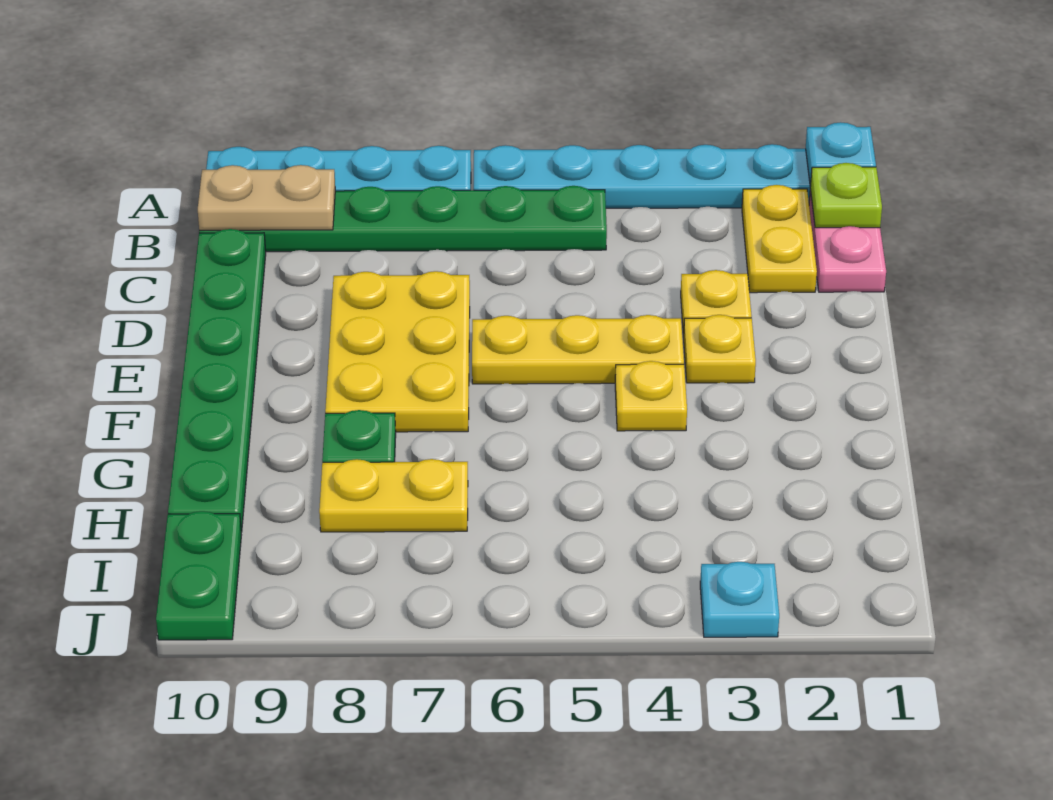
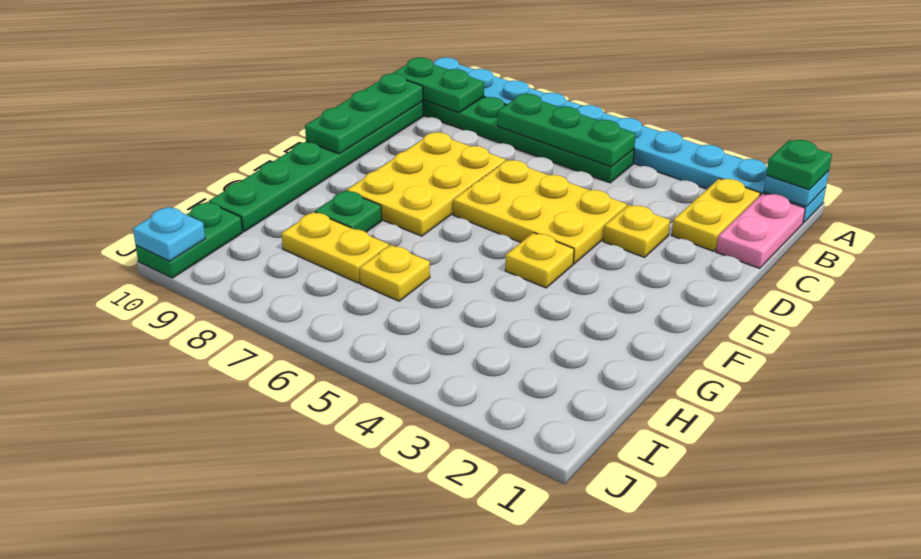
none -> green 1x1 plate [766,140,832,190]
lime 1x1 plate [810,163,882,228] -> none
none -> green 1x3 plate [497,94,636,167]
tan 1x2 plate [198,165,335,230] -> green 1x2 plate [392,58,484,112]
none -> green 1x3 plate [305,74,423,154]
yellow 1x1 plate [684,315,756,383] -> yellow 1x1 plate moved to [360,245,430,301]
yellow 1x3 plate [472,315,684,384] -> yellow 2x3 plate [453,160,627,264]
cyan 1x1 plate [700,562,779,637] -> cyan 1x1 plate moved to [133,207,205,261]

